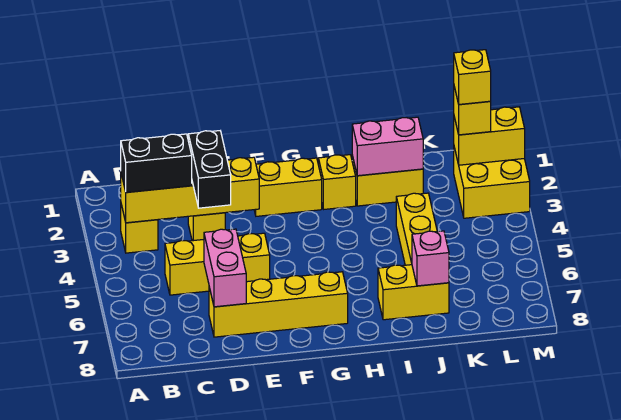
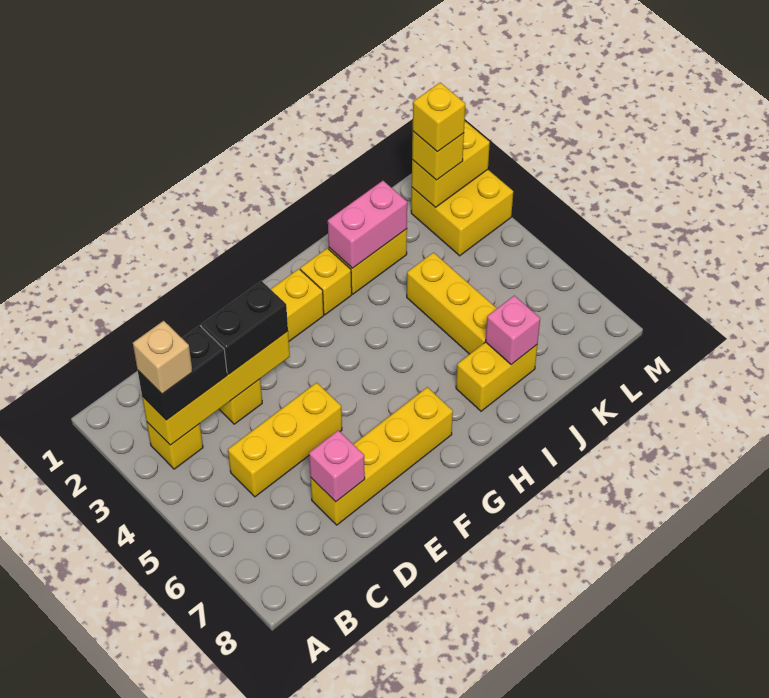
none -> tan 1x1 brick [133,321,193,394]
black 1x2 brick [188,131,231,208] -> black 1x2 brick turned to [201,281,288,374]
pink 1x2 brick [204,229,246,307] -> pink 1x1 brick [309,430,365,502]

